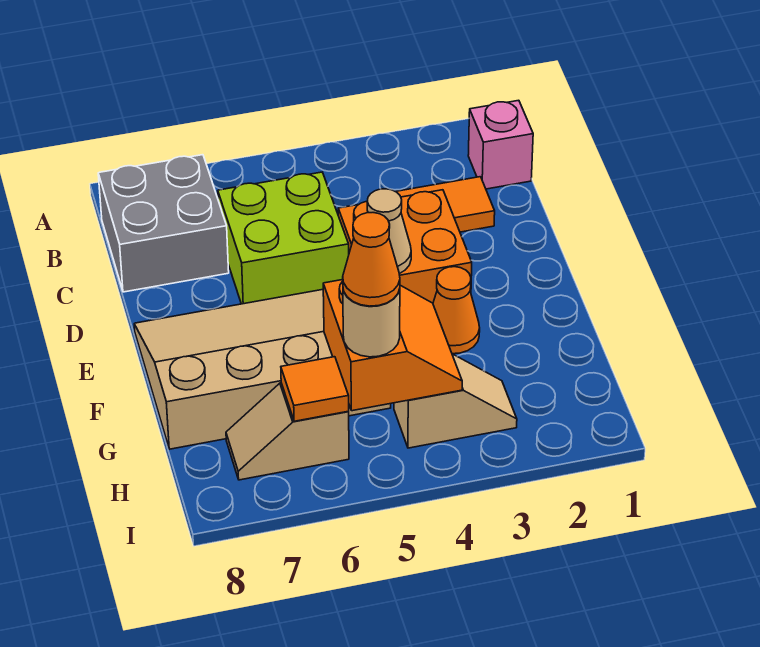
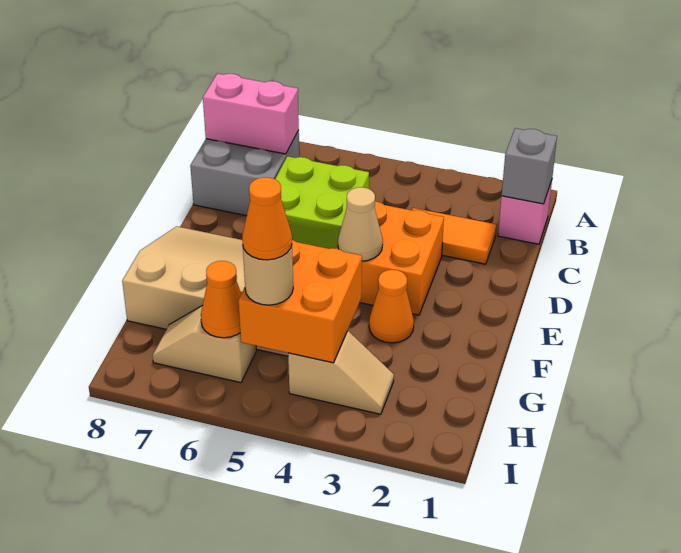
none -> grey 1x1 brick [502,128,557,204]
none -> pink 1x2 brick [203,73,299,154]
orange 2x2 slope [323,280,462,411] -> orange 2x2 brick [239,240,362,363]
orange 1x1 tile [281,357,349,421] -> orange 1x1 cone [201,261,241,338]

